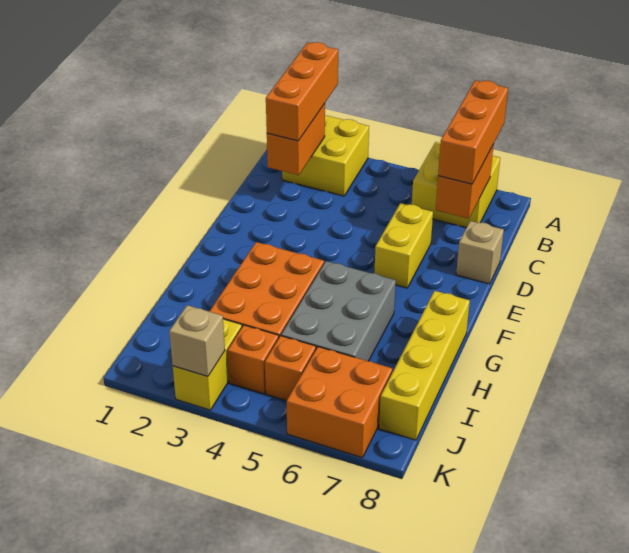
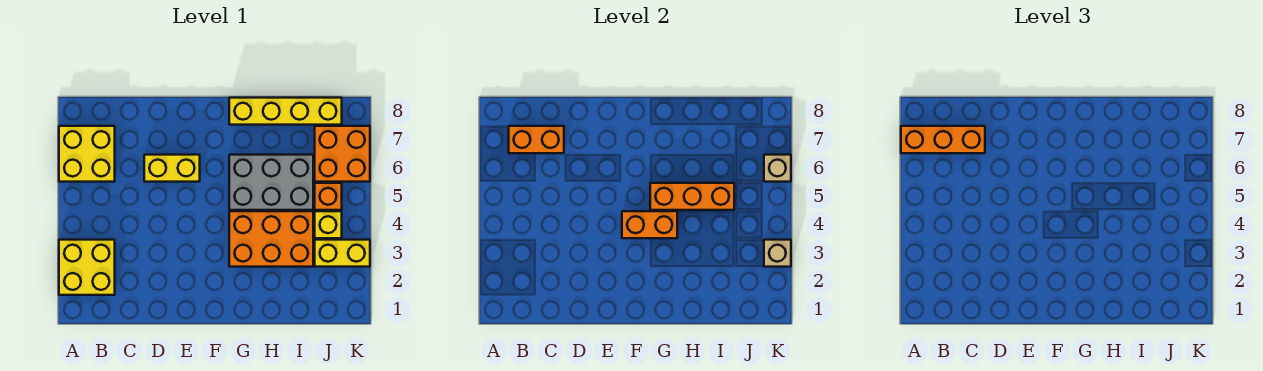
orange 1x3 brick [266,42,338,141] -> orange 1x3 brick moved to [650,183,734,210]
orange 1x2 brick [267,104,325,175] -> orange 1x2 brick moved to [622,211,677,238]
tan 1x1 brick [456,221,504,284] -> tan 1x1 brick moved to [764,155,791,182]
orange 1x1 brick [228,325,279,394] -> yellow 1x1 brick [315,211,342,238]

